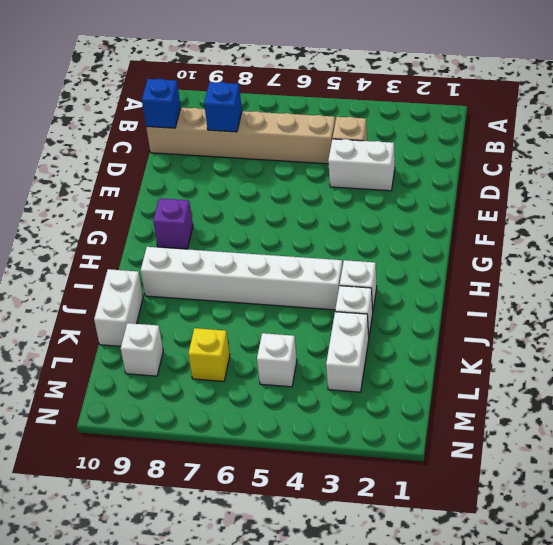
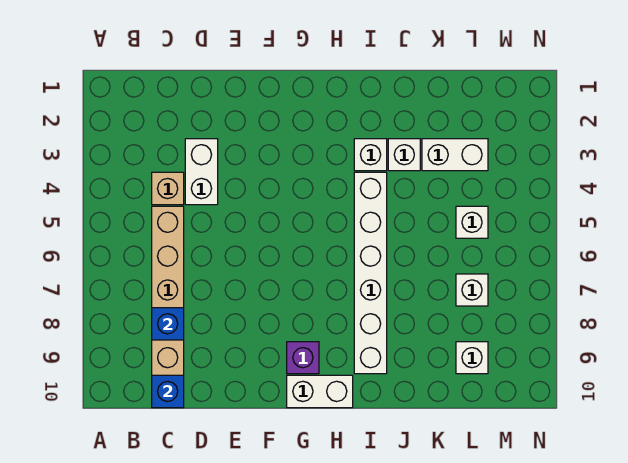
white 1x2 brick [94,269,143,346] -> white 1x2 brick moved to [287,375,353,408]
yellow 1x1 brick [188,328,230,381] -> white 1x1 brick [456,274,488,306]

